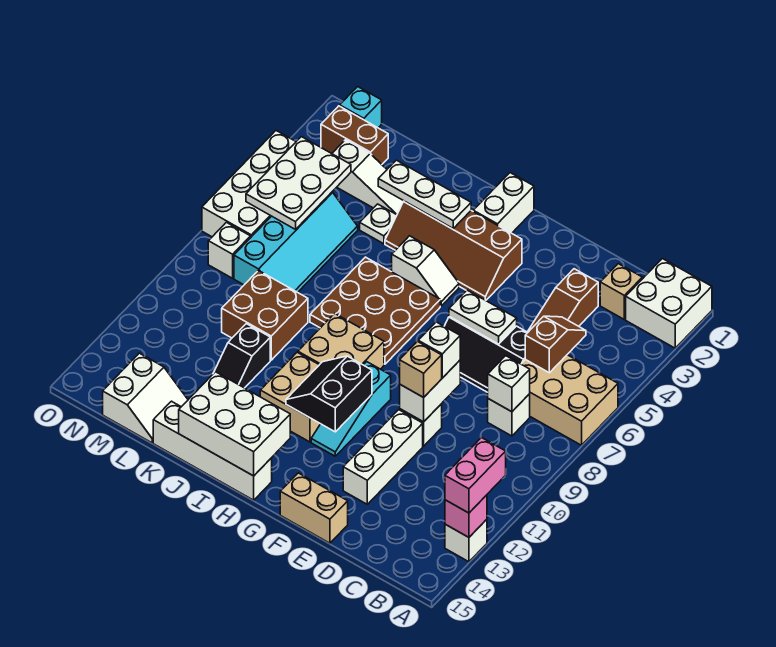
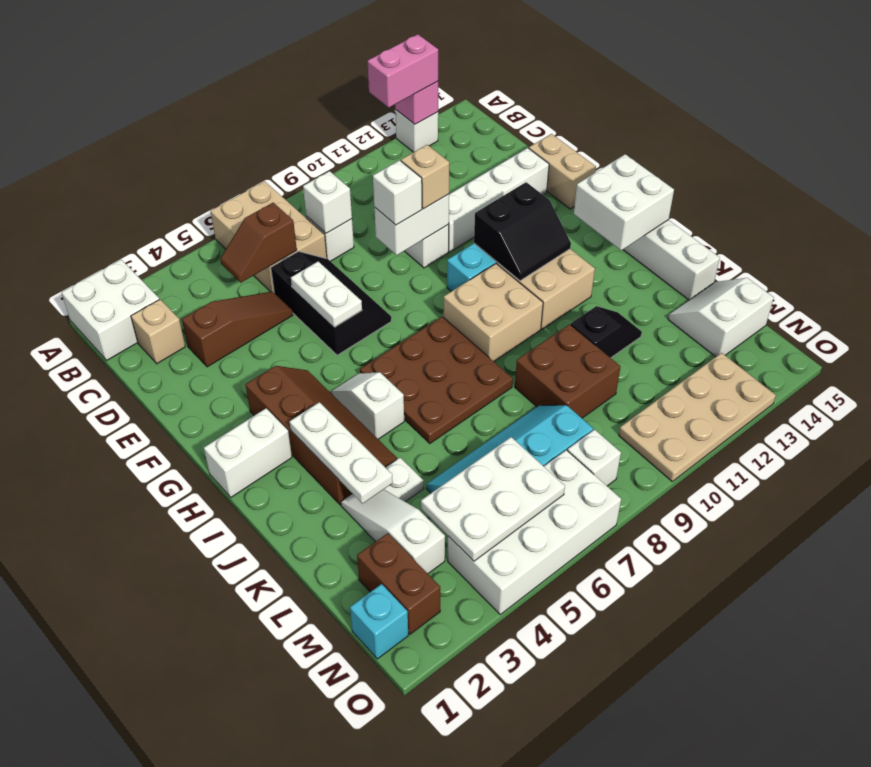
white 1x3 brick [343,410,423,504] -> white 1x4 brick [448,148,549,252]
white 2x3 brick [179,372,290,476] -> white 2x2 brick [574,154,674,250]
none -> tan 2x4 plate [619,353,776,481]

